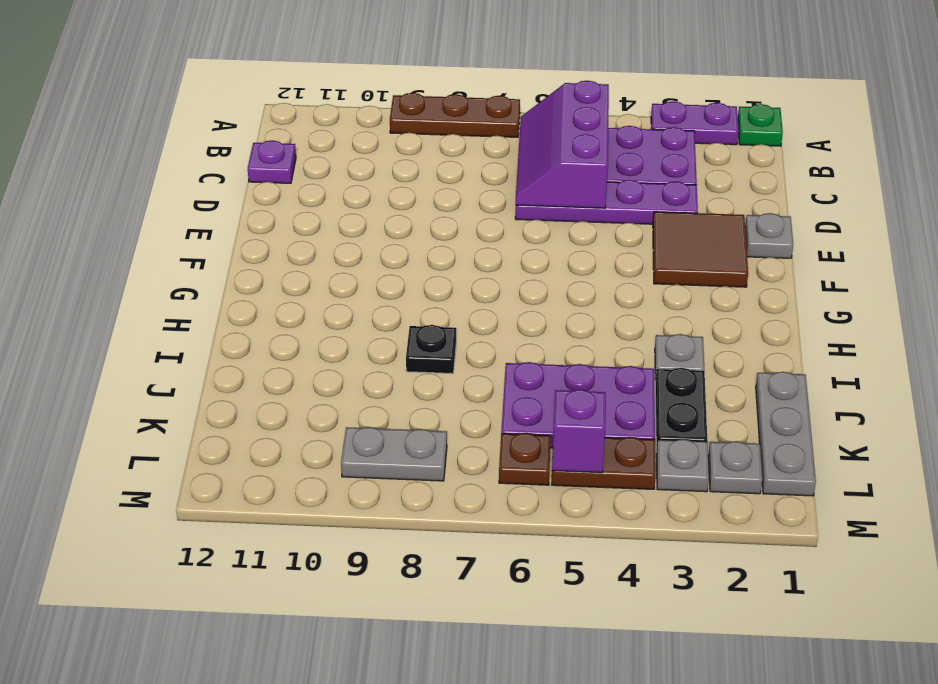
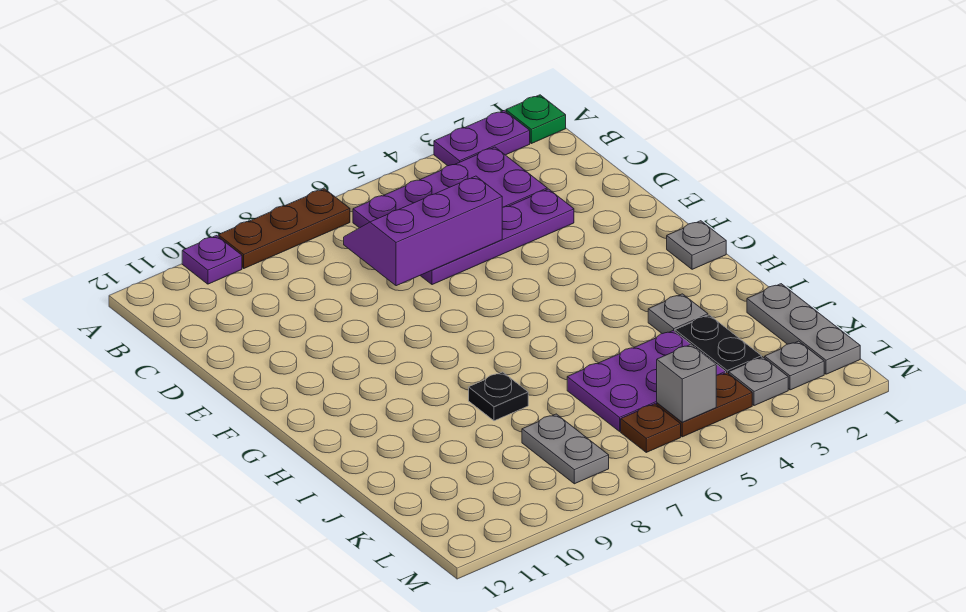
purple 2x3 slope [516,80,609,208] -> purple 2x3 slope turned to [344,176,502,286]
purple 1x1 plate [248,140,296,183] -> purple 1x1 plate moved to [182,236,242,284]
grey 1x1 plate [745,213,793,258] -> grey 1x1 plate moved to [667,221,726,269]
brown 2x2 tile [653,212,748,287] -> none
purple 1x1 brick [552,390,606,473] -> grey 1x1 brick [657,345,716,422]
grey 1x2 plate [341,427,447,481] -> grey 1x2 plate turned to [522,414,609,484]

